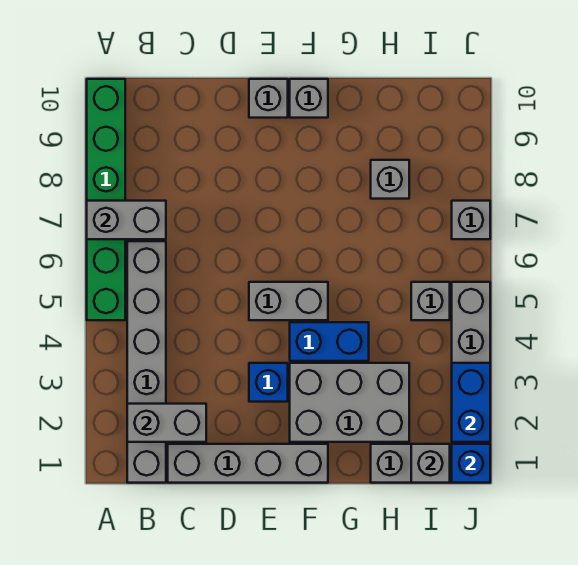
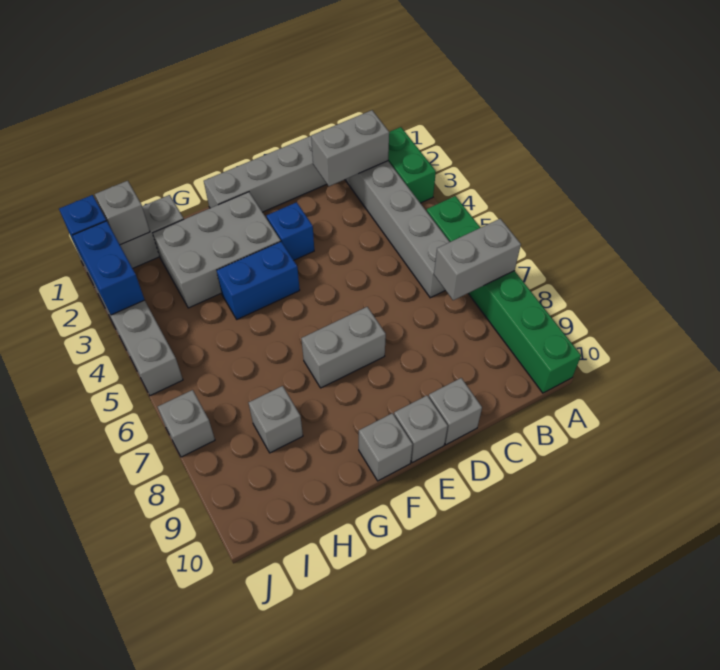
none -> green 1x2 brick [388,127,436,203]
grey 1x2 brick [249,282,328,320] -> grey 1x2 brick moved to [301,307,386,388]
grey 1x1 brick [411,282,450,320] -> grey 1x1 brick moved to [429,378,482,445]

